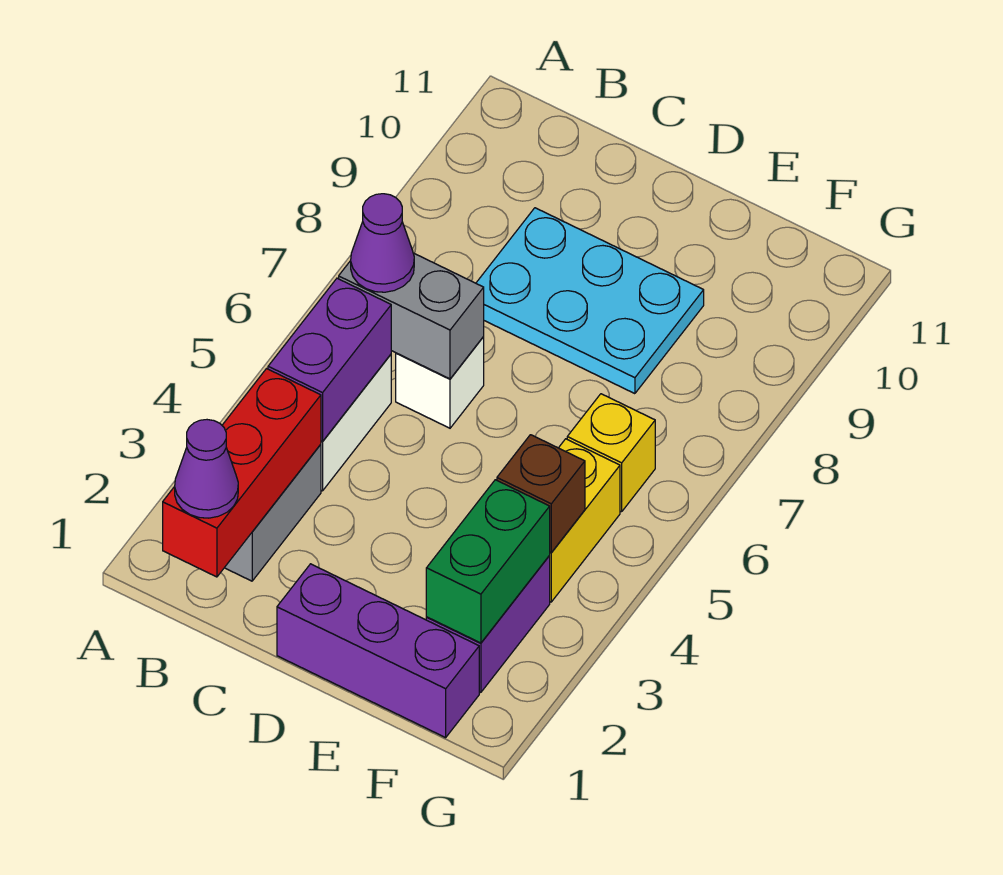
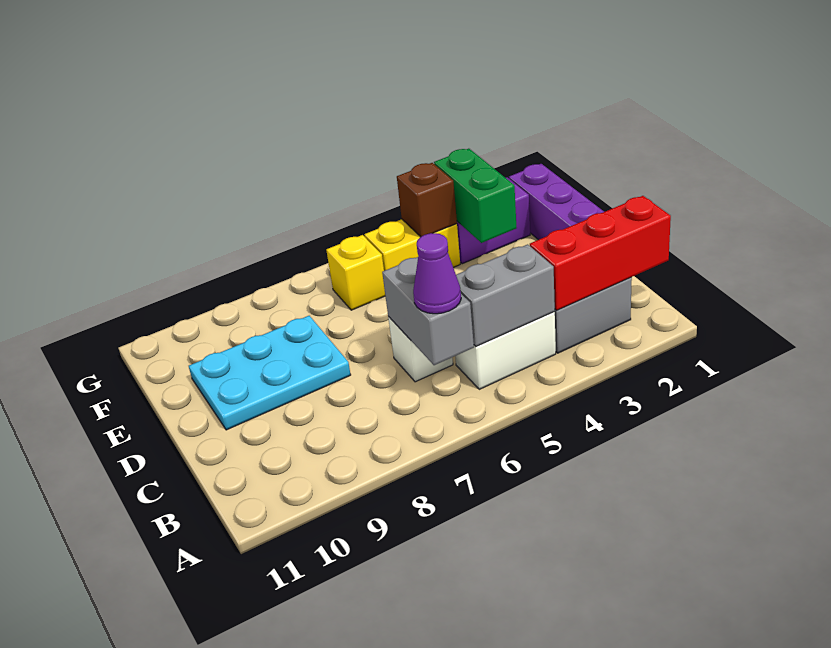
purple 1x1 cone [175,420,238,518] -> none
purple 1x2 brick [268,278,391,441] -> grey 1x2 brick [456,244,555,346]
cyan 2x3 plate [476,208,704,394] -> cyan 2x3 plate turned to [189,316,351,430]
green 1x2 brick [426,480,550,643] -> green 1x2 brick turned to [434,149,516,243]

